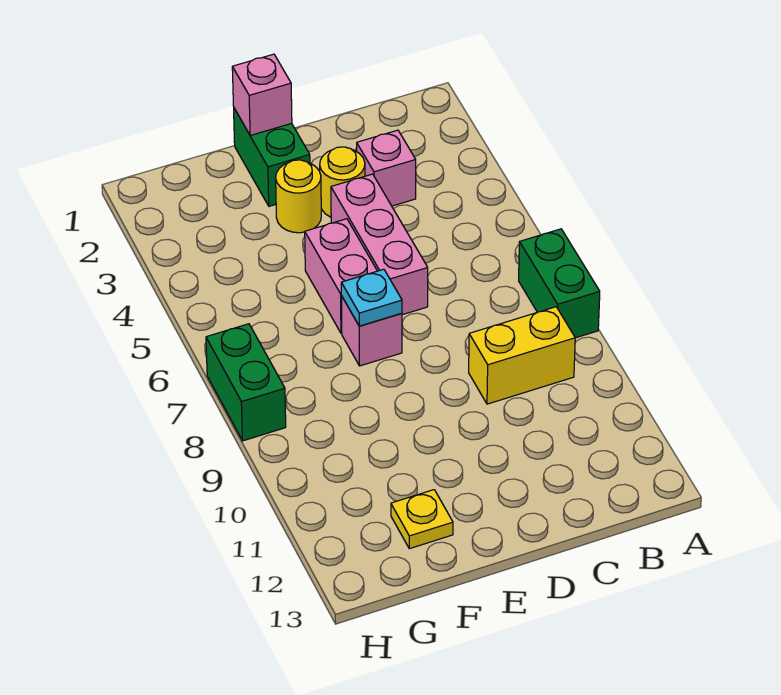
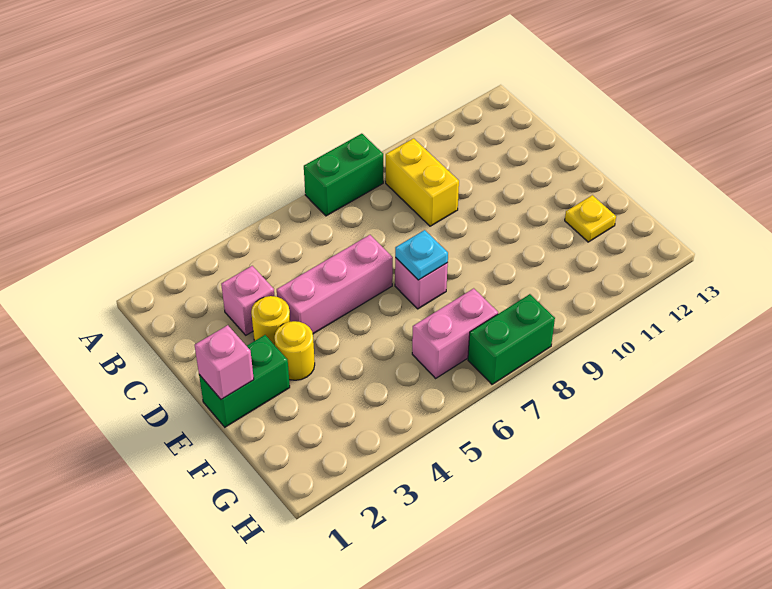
pink 1x2 brick [305,219,377,333] -> pink 1x2 brick moved to [412,288,498,378]

